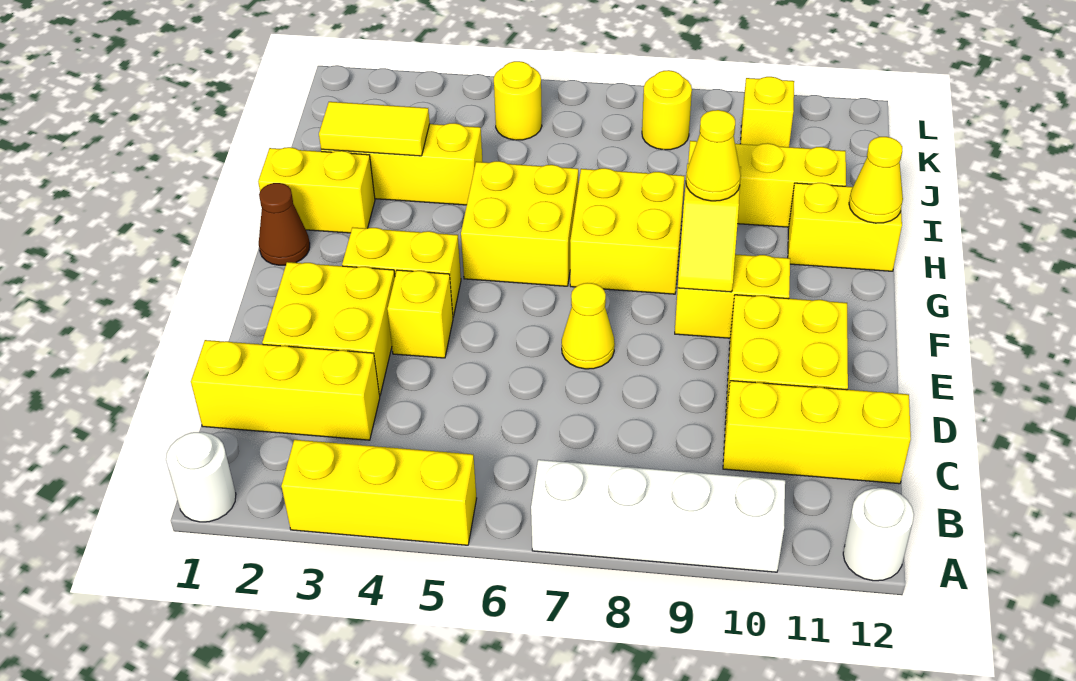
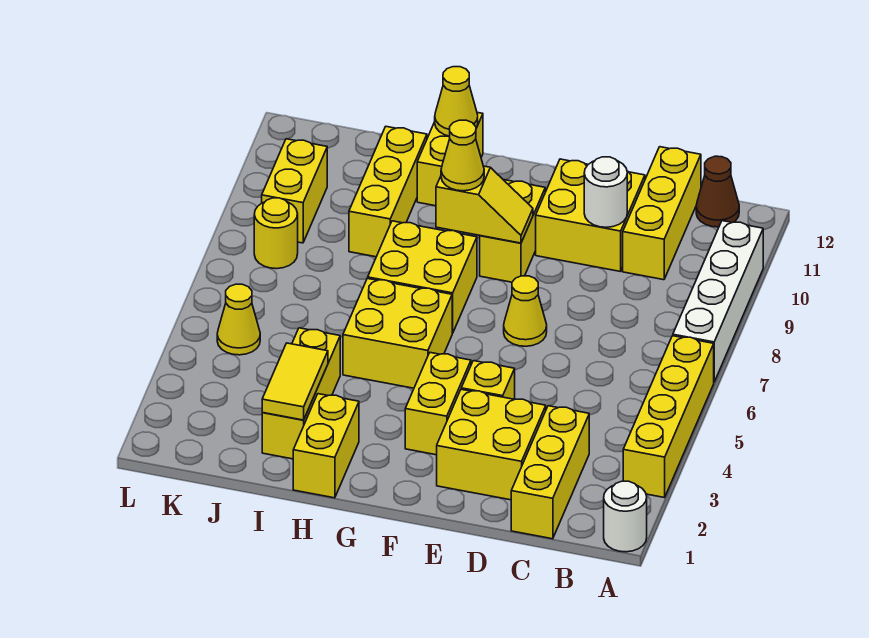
yellow 1x3 brick [281,440,477,545] -> yellow 1x4 brick [623,336,714,498]
white 1x1 round brick [843,488,914,581] -> white 1x1 round brick moved to [584,157,627,227]
brown 1x1 cone [259,183,310,265] -> brown 1x1 cone moved to [696,156,739,227]
yellow 1x1 round brick [494,61,542,140] -> yellow 1x1 cone [217,284,260,355]
yellow 1x1 brick [741,77,794,147] -> yellow 1x2 brick [262,139,327,243]

